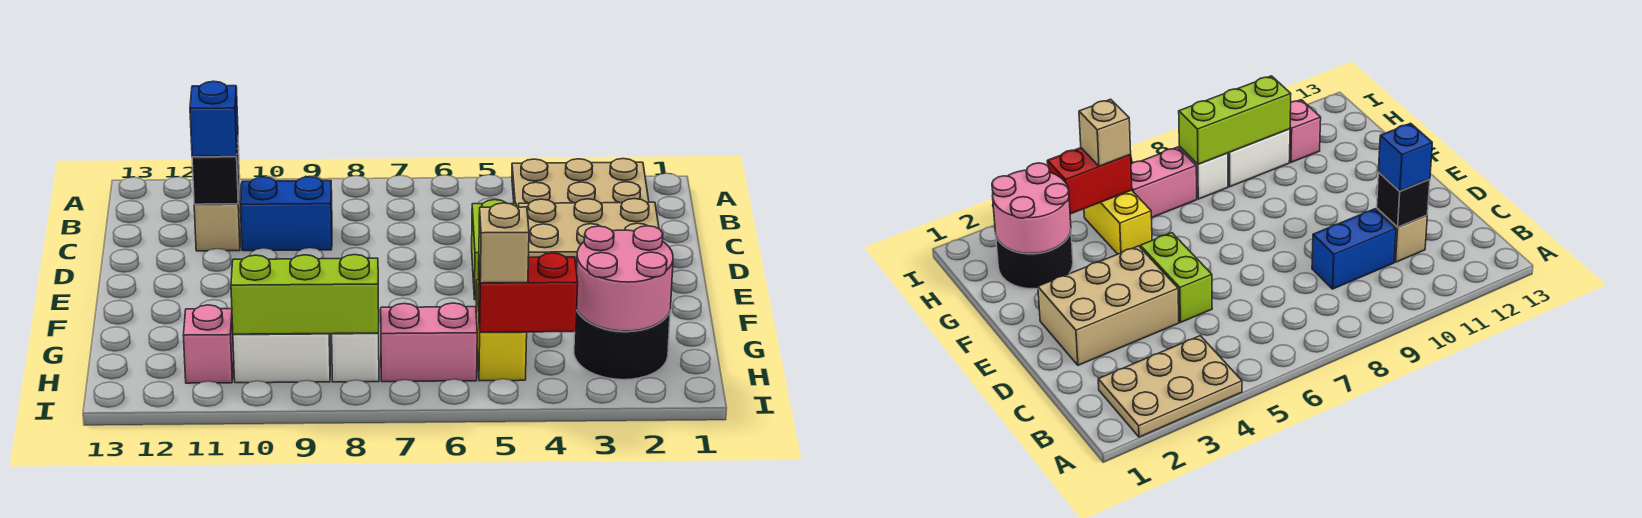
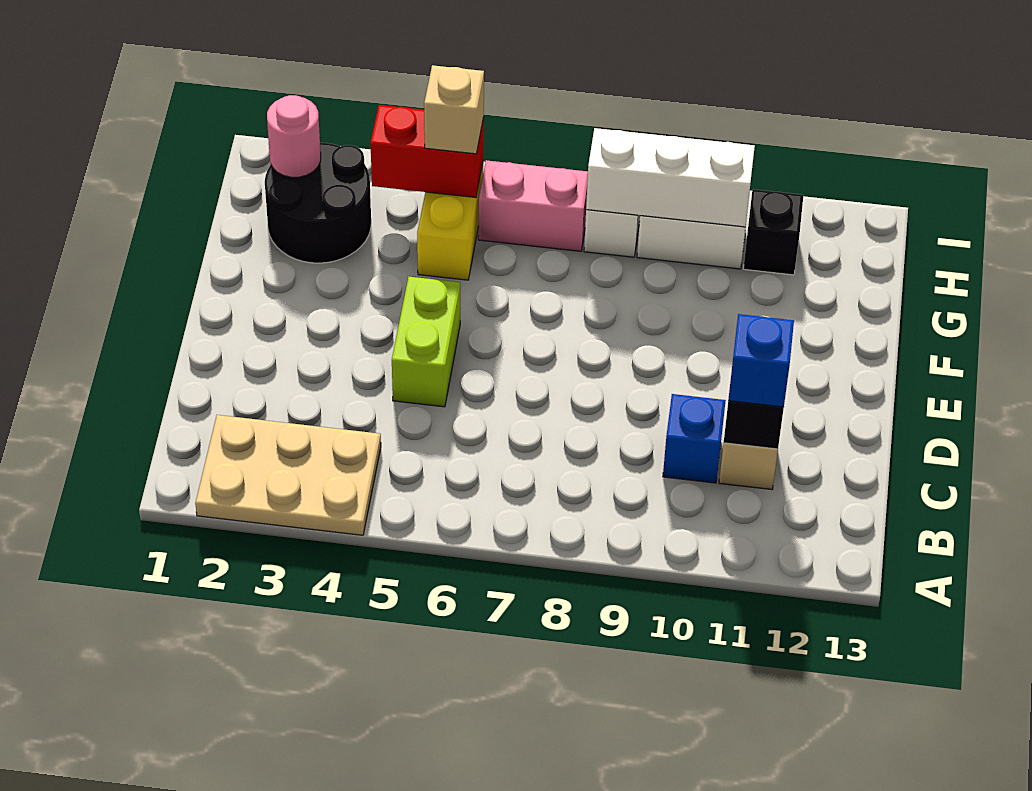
blue 1x2 brick [241,177,332,251] -> blue 1x1 brick [663,394,726,483]
tan 2x3 brick [518,199,659,272] -> none
pink 2x2 round brick [577,226,673,331] -> pink 1x1 round brick [267,95,321,177]
lime 1x3 brick [231,255,379,334] -> white 1x3 brick [586,128,755,227]
pink 1x1 brick [183,305,234,383] -> black 1x1 brick [743,189,803,275]

